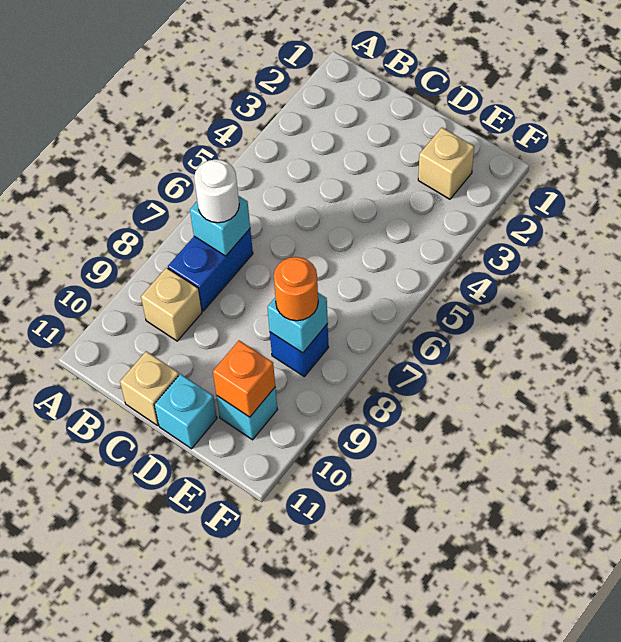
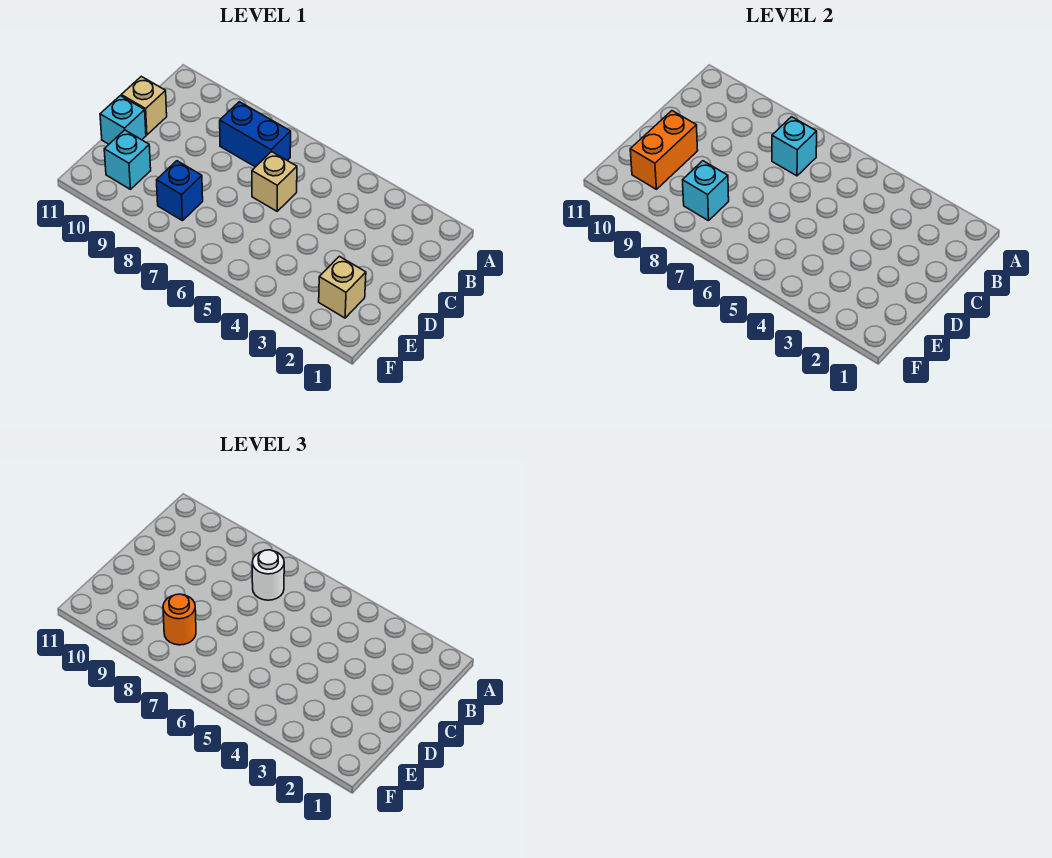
tan 1x1 brick [141,268,202,341] -> tan 1x1 brick moved to [252,152,297,211]
orange 1x1 brick [213,341,275,417] -> orange 1x2 brick [630,111,698,189]

